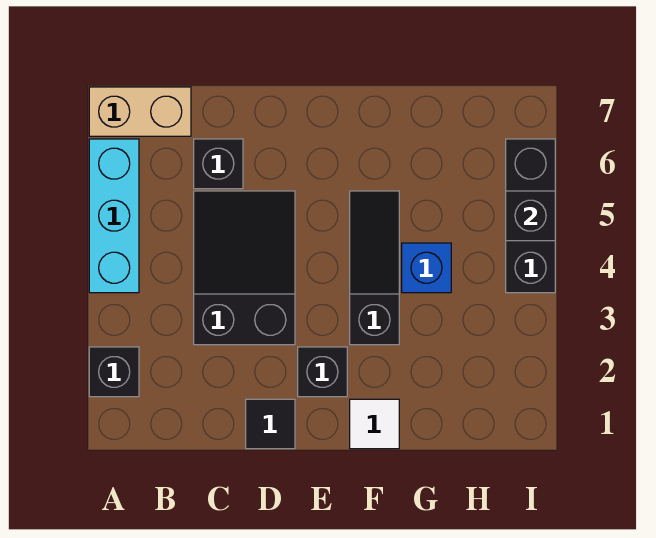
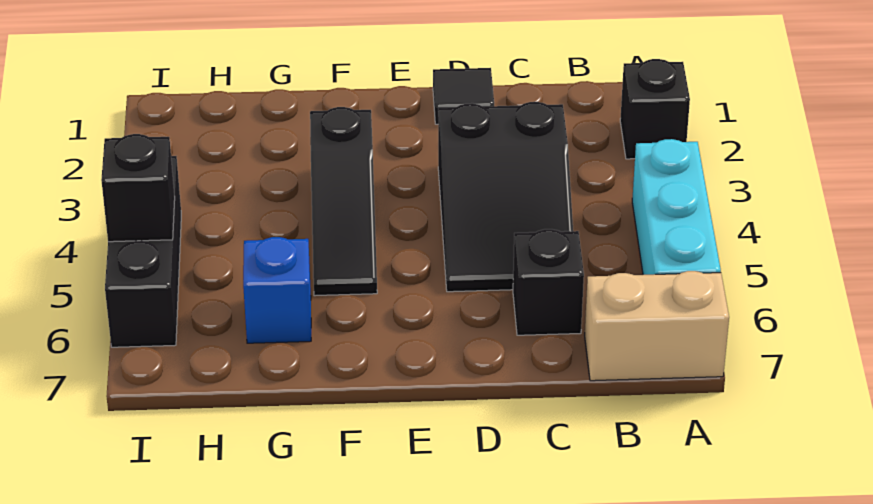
black 1x1 brick [298,347,347,397] -> none
white 1x1 tile [350,399,399,449] -> none
blue 1x1 brick [402,243,451,293] -> blue 1x1 brick moved to [243,237,311,343]

